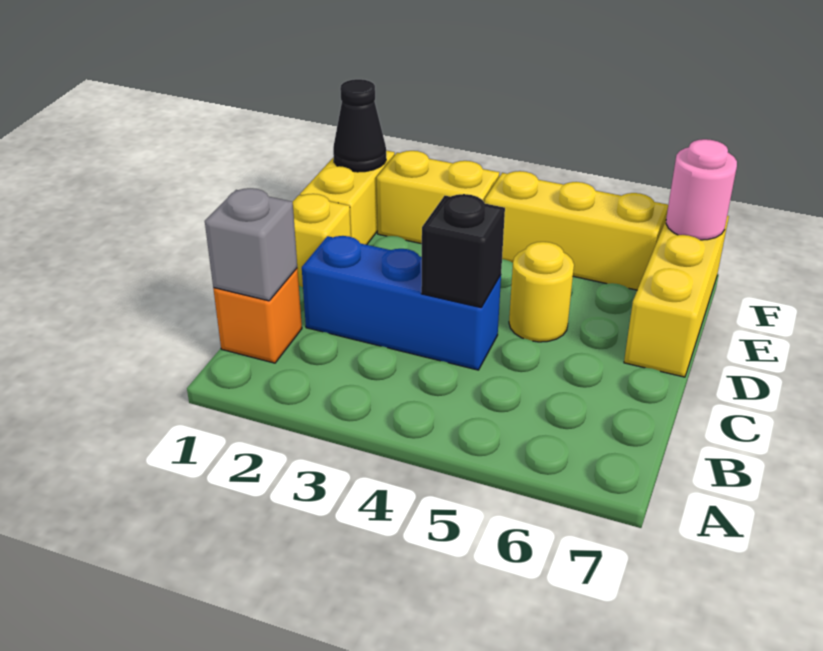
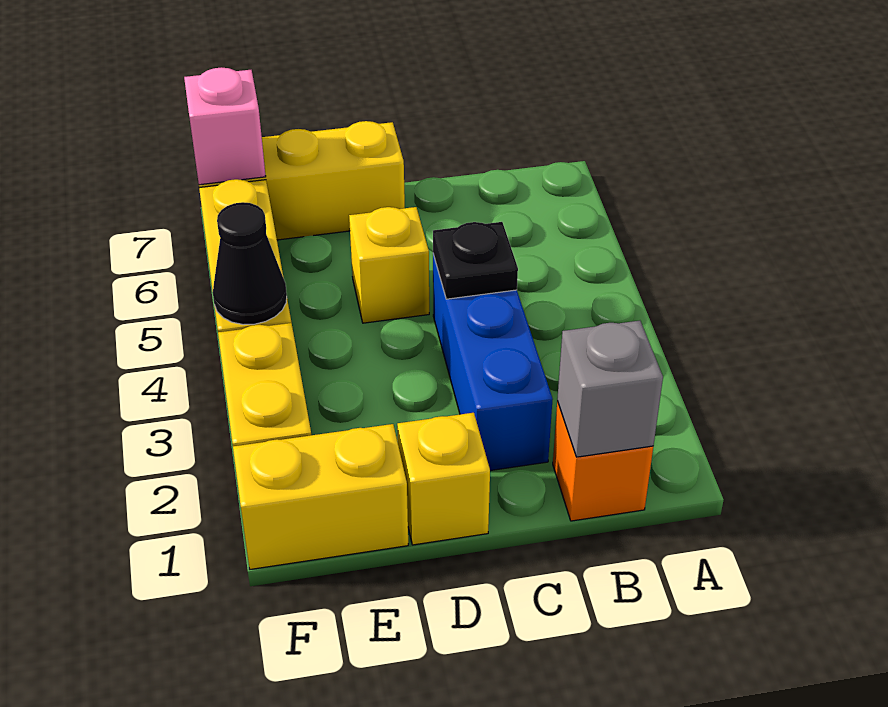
black 1x1 brick [421,194,505,308] -> black 1x1 plate [433,222,518,299]
yellow 1x1 round brick [509,242,574,342] -> yellow 1x1 brick [349,207,429,323]
black 1x1 cone [333,79,386,172] -> black 1x1 cone moved to [213,202,287,325]
pink 1x1 round brick [666,139,737,240] -> pink 1x1 brick [184,67,266,185]

